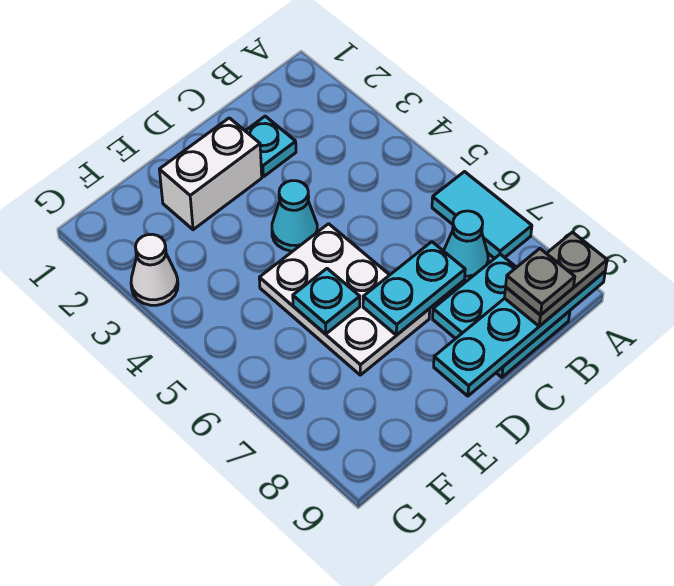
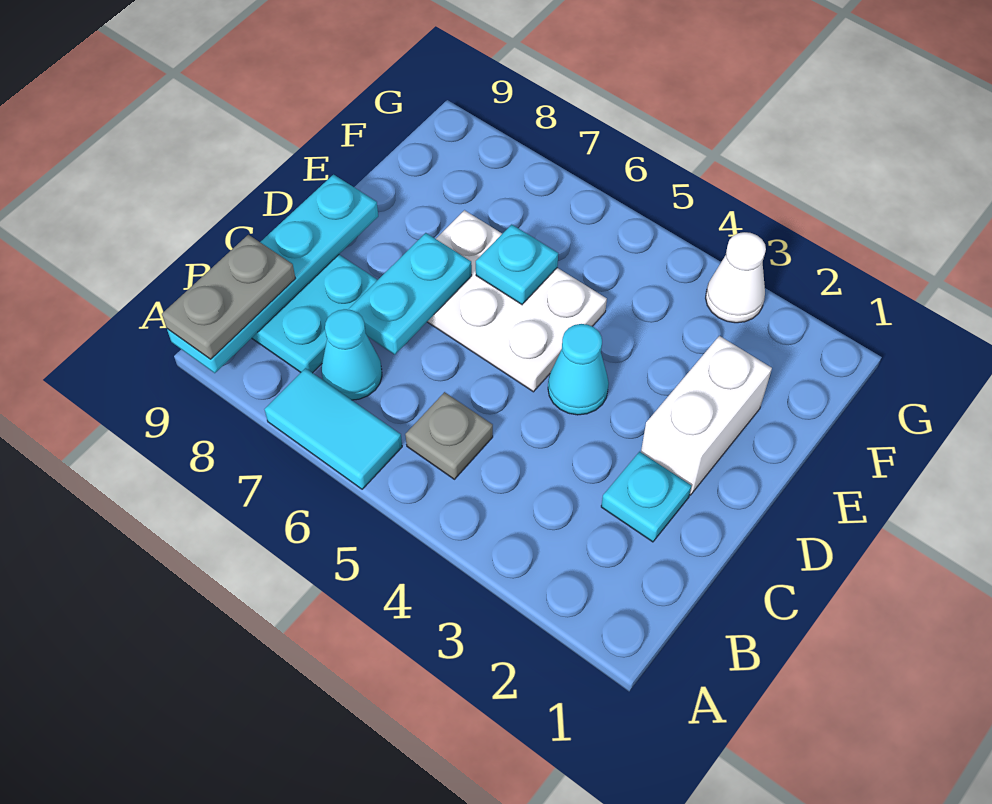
grey 1x1 plate [506,249,575,315] -> grey 1x1 plate moved to [405,392,493,479]

